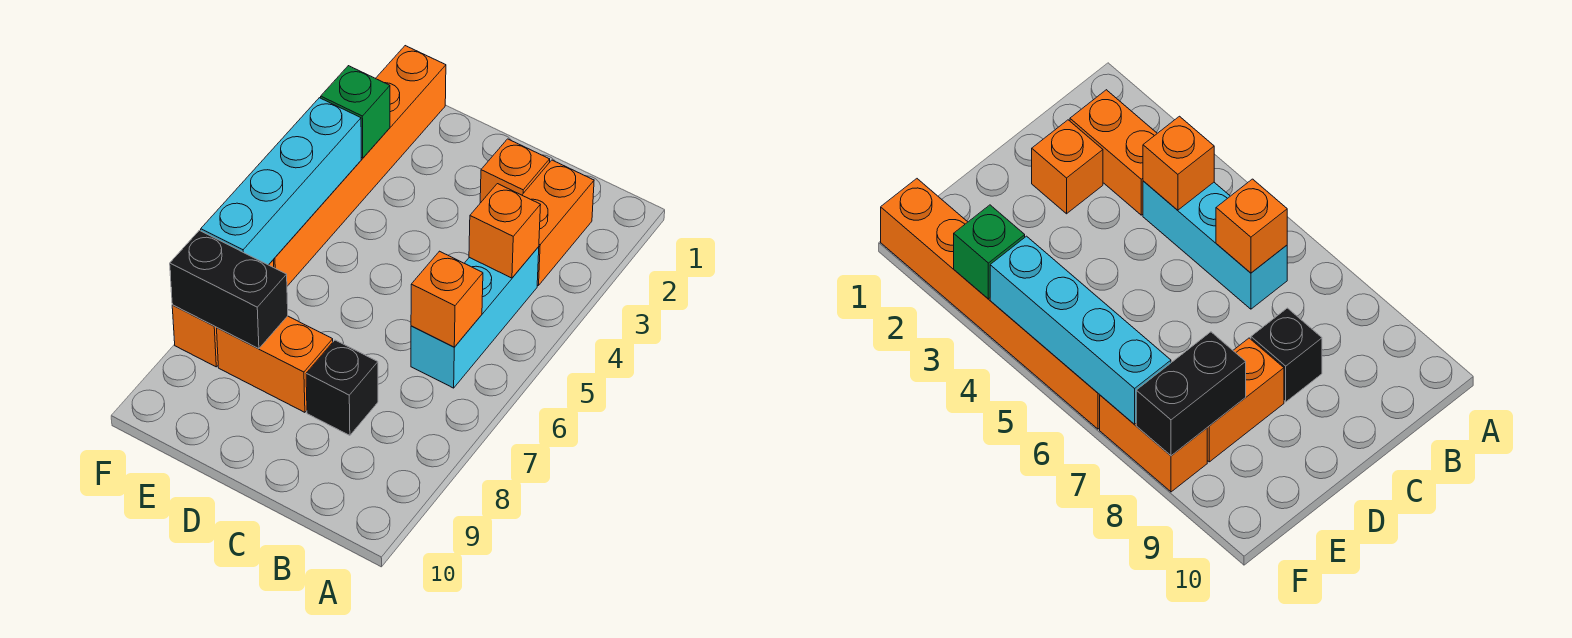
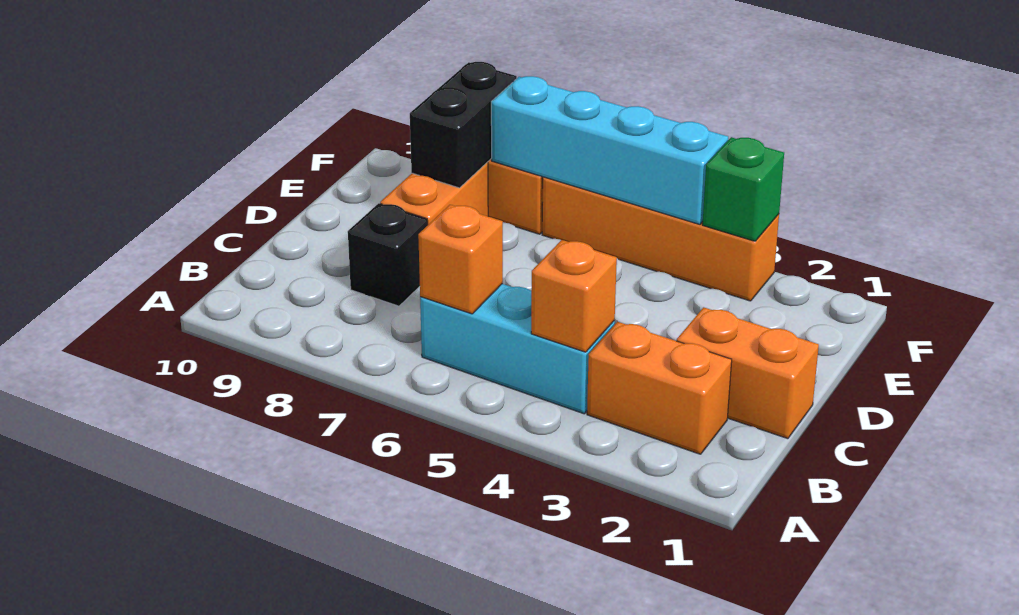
orange 1x1 brick [480,139,550,203] -> orange 1x2 brick [677,307,819,439]
orange 1x6 brick [273,46,446,286] -> orange 1x4 brick [542,177,779,301]

